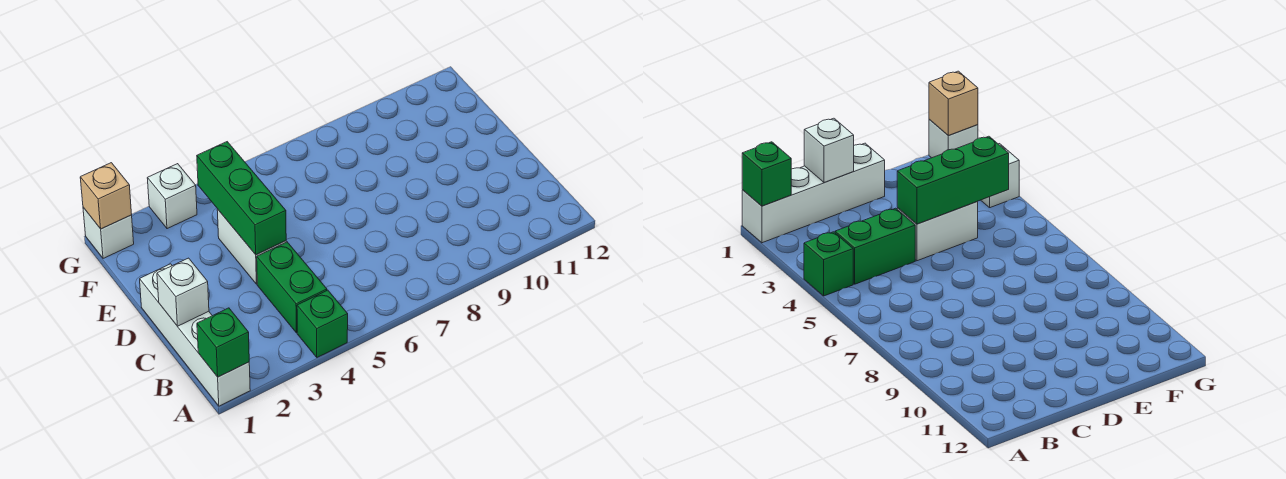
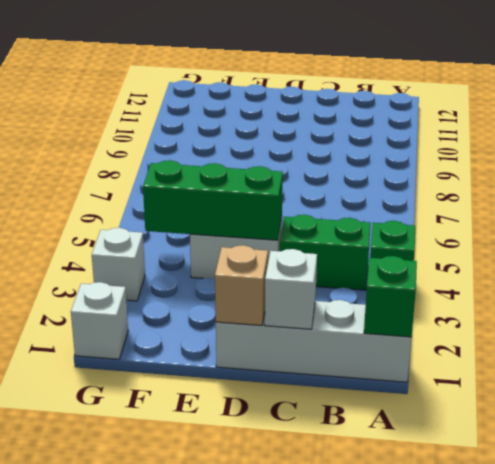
tan 1x1 brick [80,163,132,229] -> tan 1x1 brick moved to [215,245,268,326]

